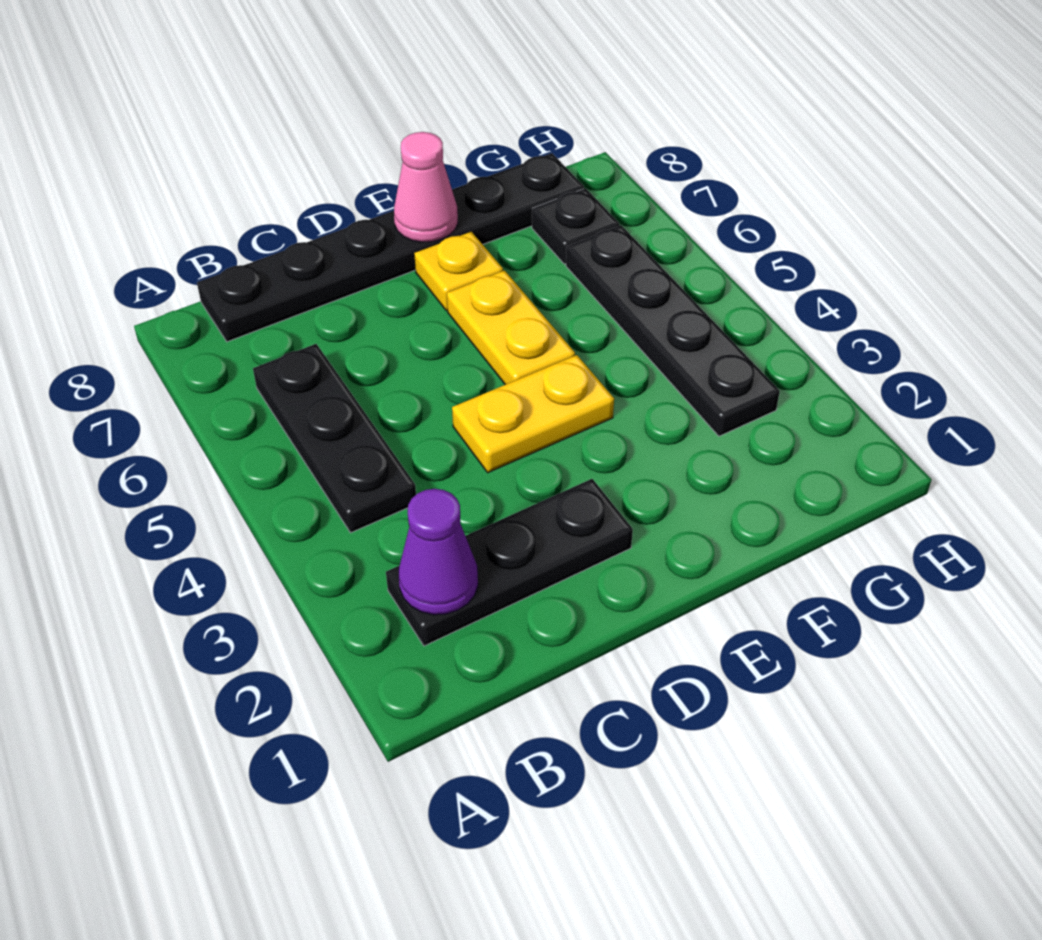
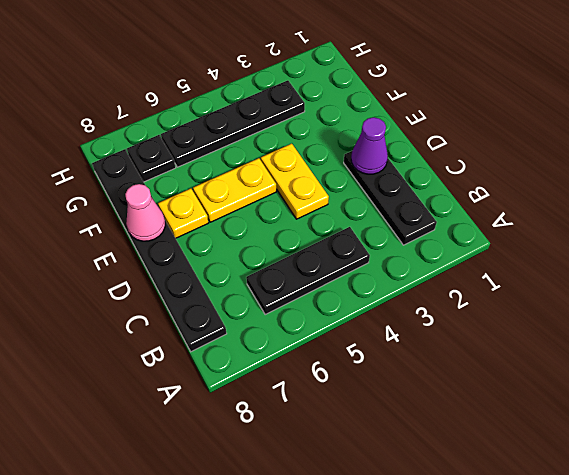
purple 1x1 cone [399,489,478,615] -> purple 1x1 cone moved to [351,117,388,174]

